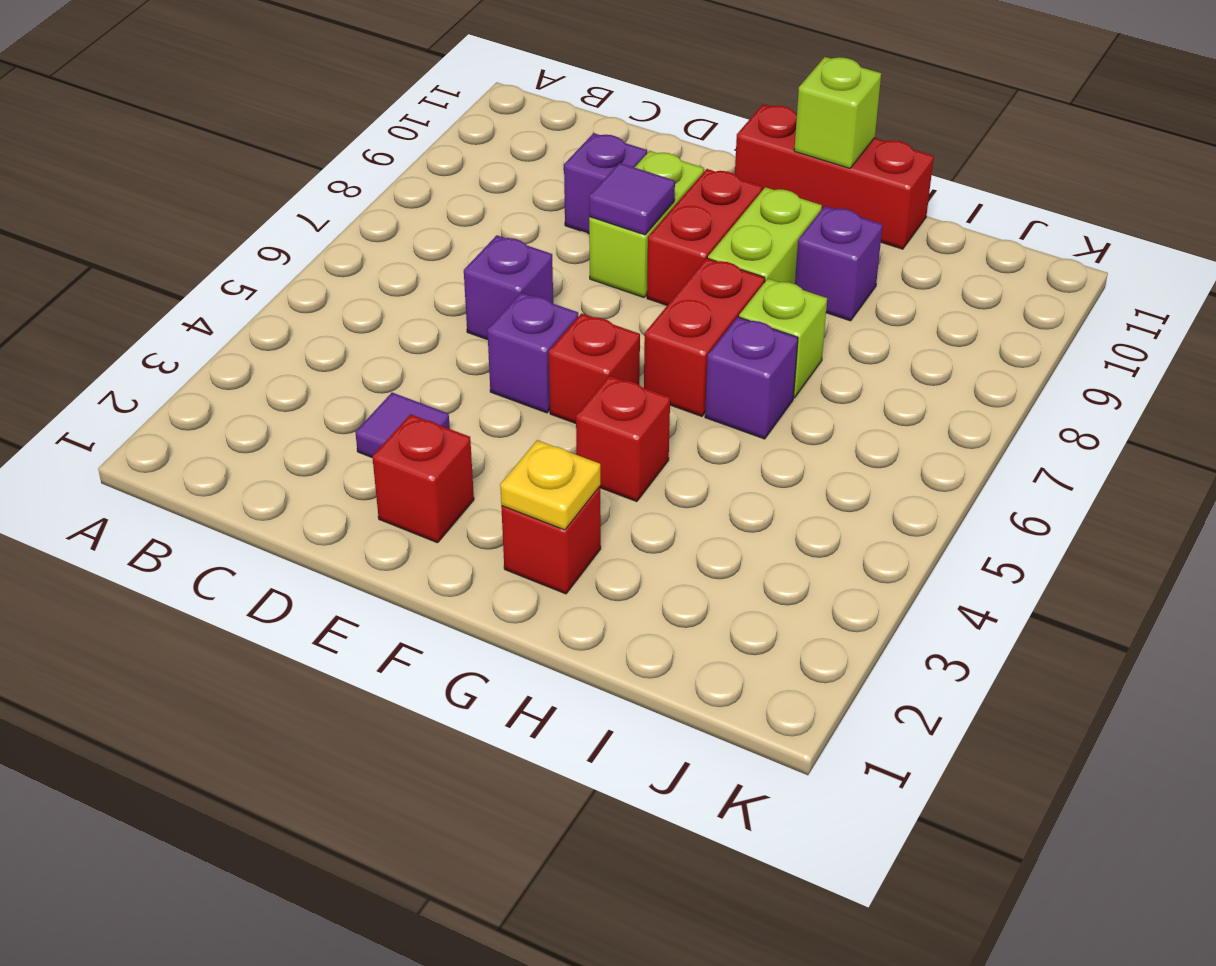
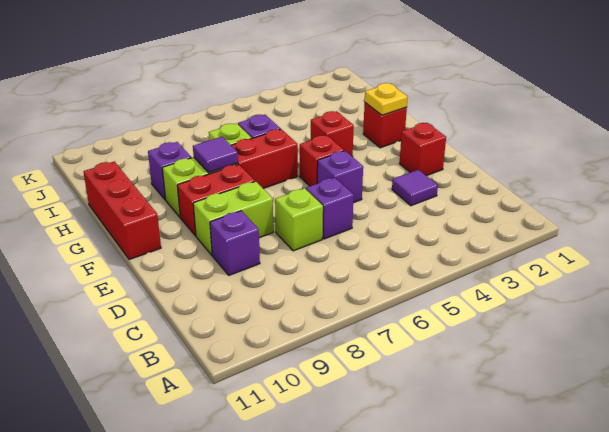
purple 1x1 tile [589,163,675,235] -> purple 1x1 tile moved to [193,137,238,173]
lime 1x1 brick [794,57,881,168] -> lime 1x1 brick moved to [275,188,323,251]

